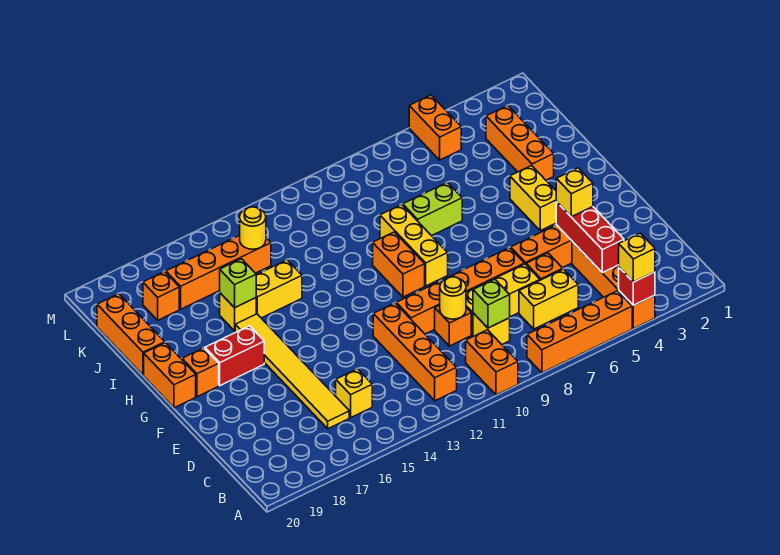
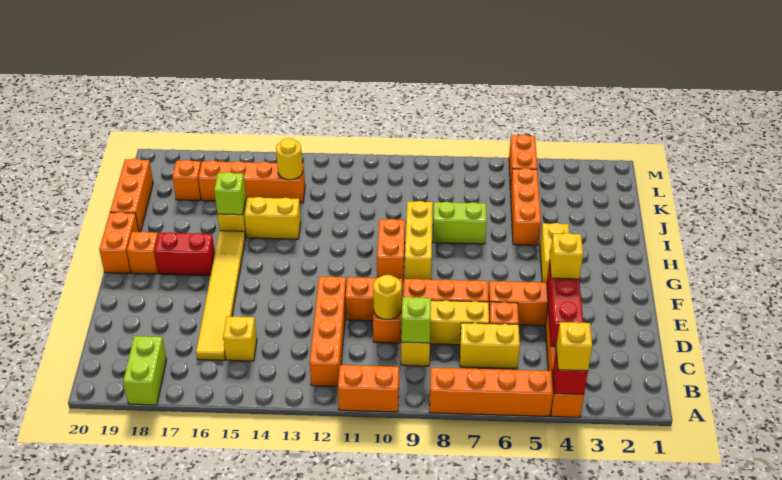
orange 1x2 brick [466,330,518,395] -> orange 1x2 brick turned to [338,365,399,412]
none -> lime 1x2 brick [123,336,167,405]
orange 1x3 brick [486,105,554,180] -> orange 1x3 brick moved to [511,168,541,245]

